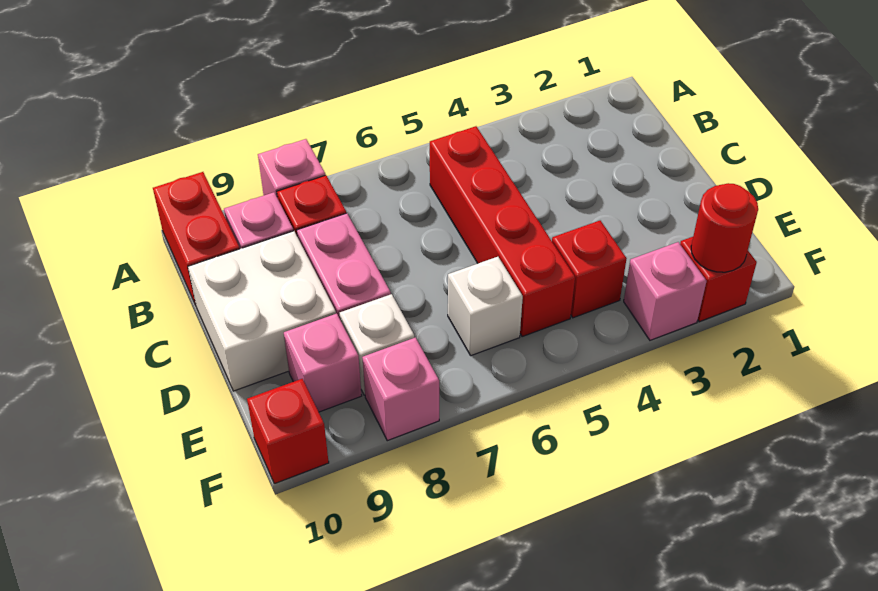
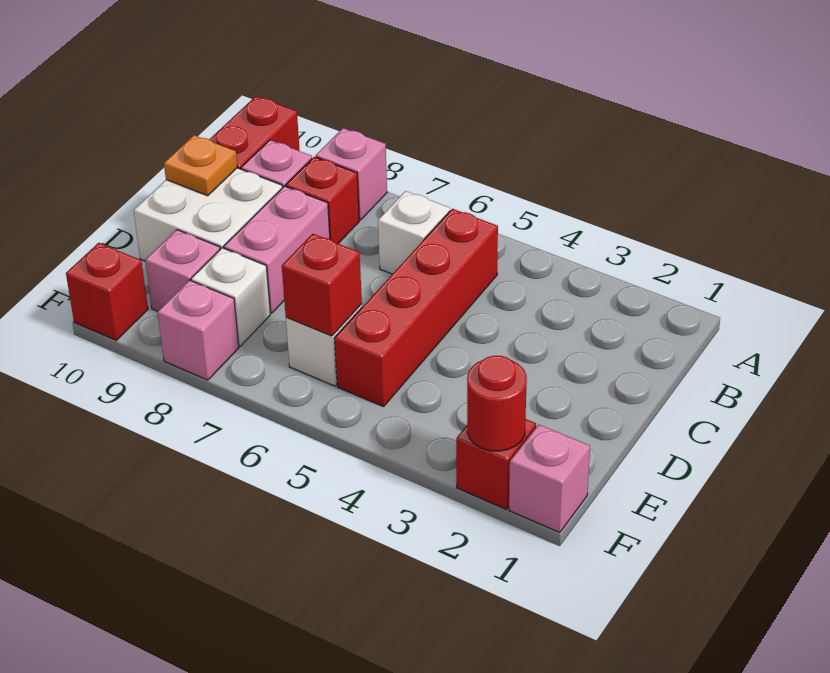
none -> white 1x1 brick [378,191,450,274]
none -> orange 1x1 plate [164,135,237,196]
red 1x1 brick [552,221,627,318] -> red 1x1 brick moved to [282,234,362,336]
pink 1x1 brick [624,242,706,340] -> pink 1x1 brick moved to [509,425,590,533]

